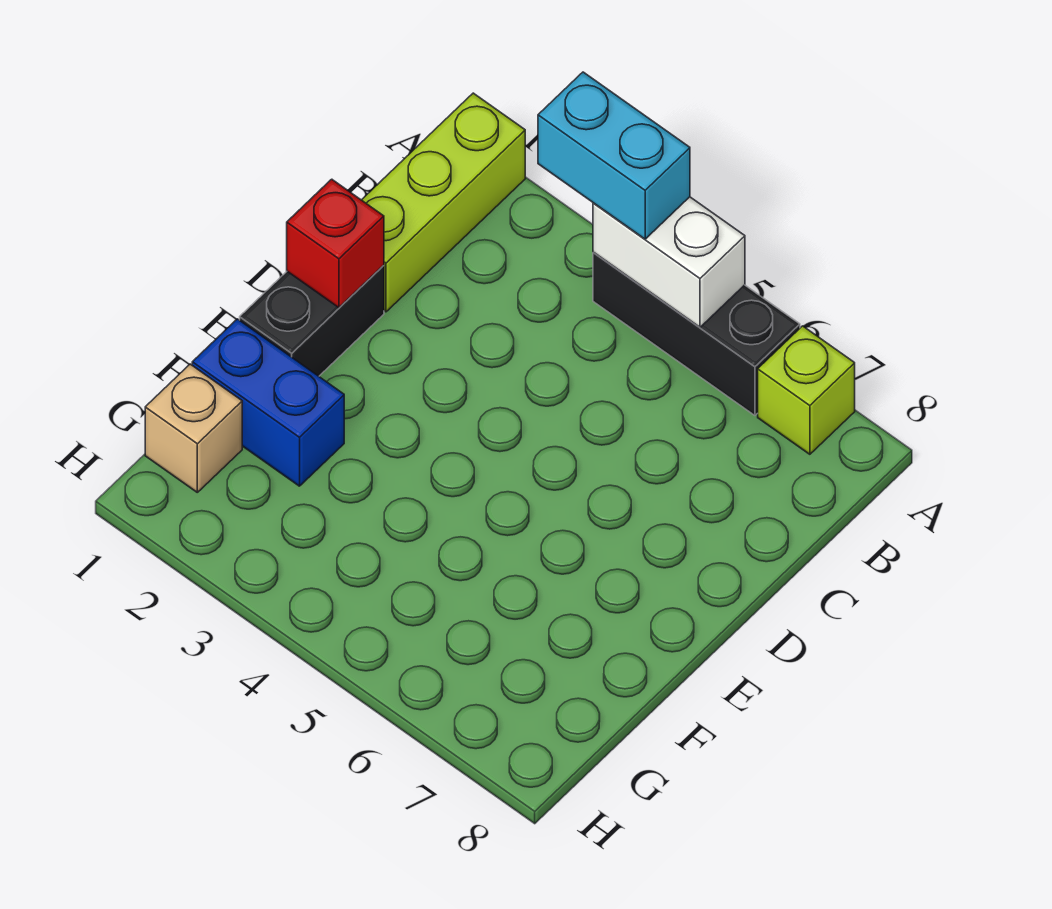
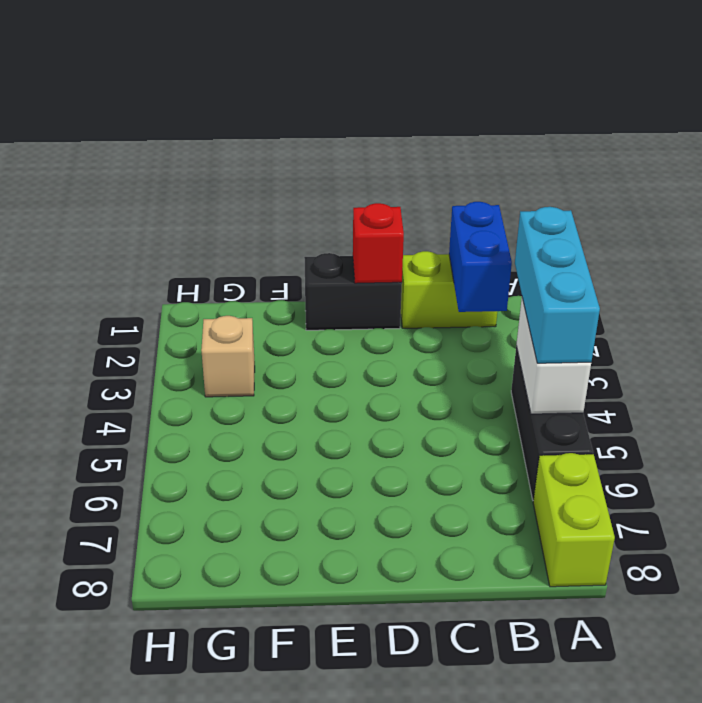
lime 1x3 brick [362,93,525,312] -> lime 1x2 brick [401,251,497,328]
cyan 1x2 brick [538,72,690,239] -> cyan 1x3 brick [515,207,600,363]
lime 1x1 brick [758,326,855,454] -> lime 1x2 brick [533,453,615,587]
blue 1x2 brick [192,319,344,486] -> blue 1x2 brick moved to [449,202,512,312]
tan 1x1 brick [145,364,242,492] -> tan 1x1 brick moved to [201,316,255,397]

